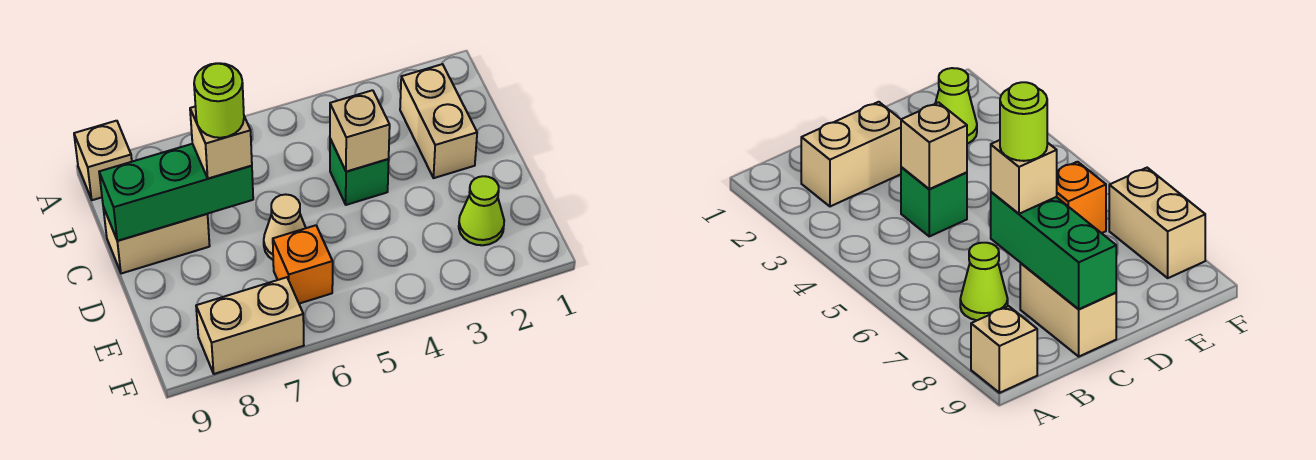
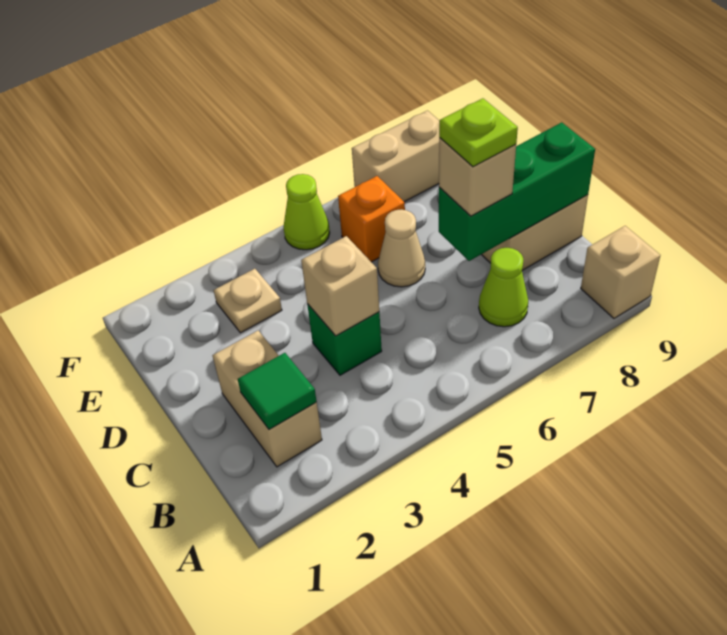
none -> green 1x1 tile [238,353,317,429]
lime 1x1 round brick [194,63,244,138] -> lime 1x1 plate [439,98,518,167]
lime 1x1 cone [459,176,504,245] -> lime 1x1 cone moved to [283,174,330,250]
none -> tan 1x1 plate [214,269,282,333]

